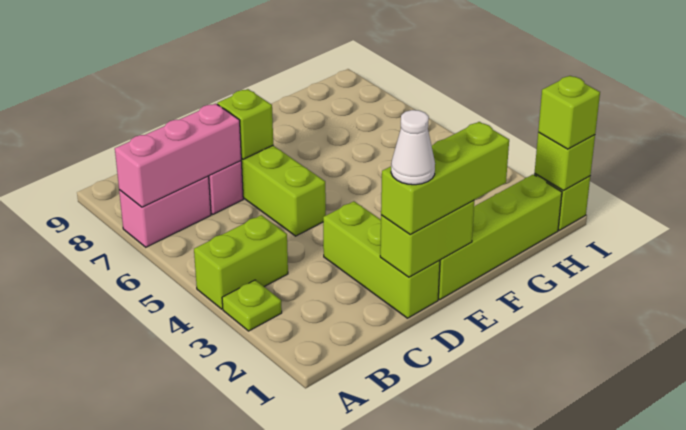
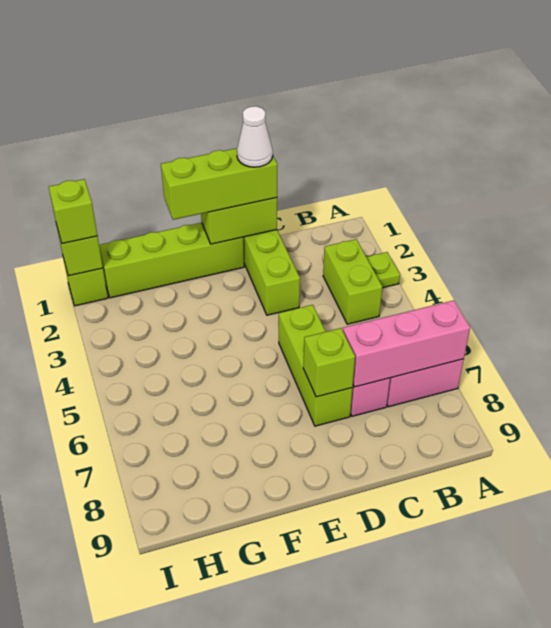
lime 1x2 brick [194,215,288,309] -> lime 1x2 brick turned to [323,239,382,324]

